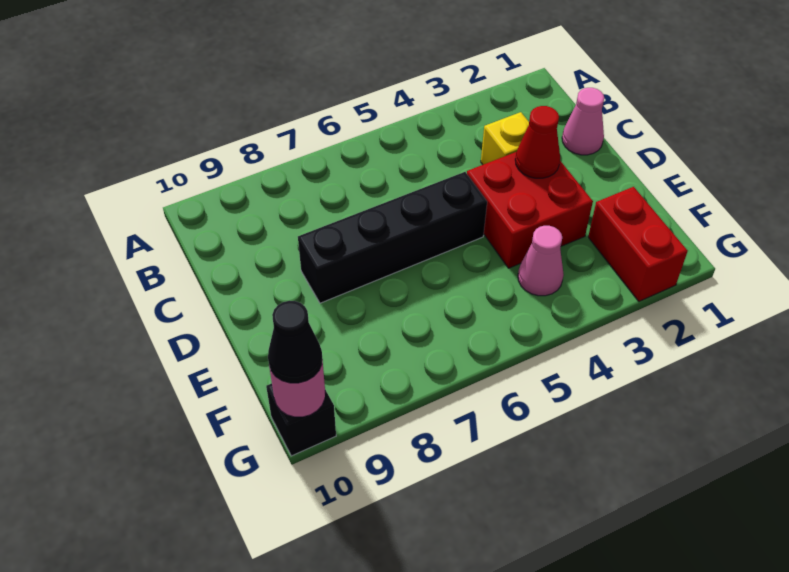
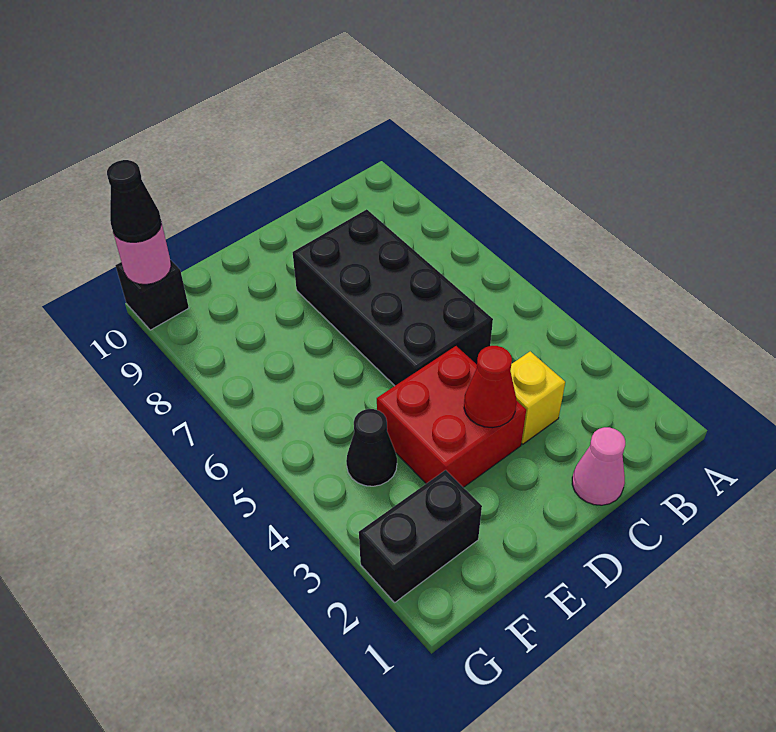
black 1x4 brick [298,172,487,303] -> black 2x4 brick [293,209,493,386]
red 1x2 brick [588,187,688,301] -> black 1x2 brick [359,470,482,602]
pink 1x1 cone [518,226,564,296] -> black 1x1 cone [346,409,397,486]

